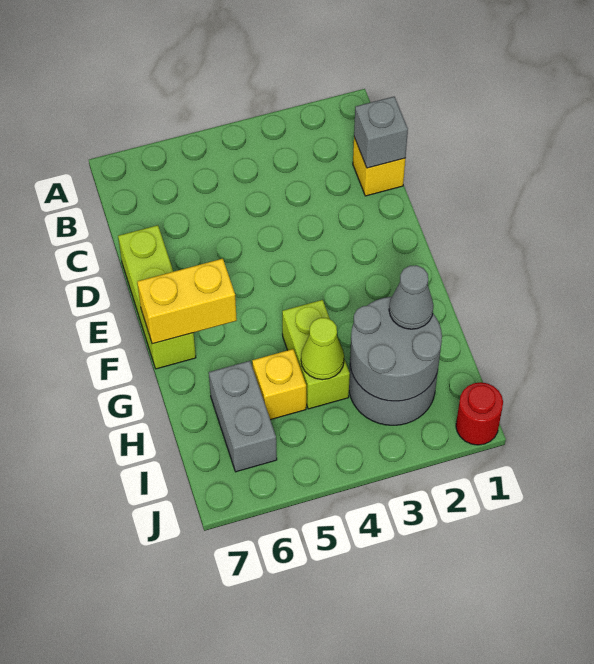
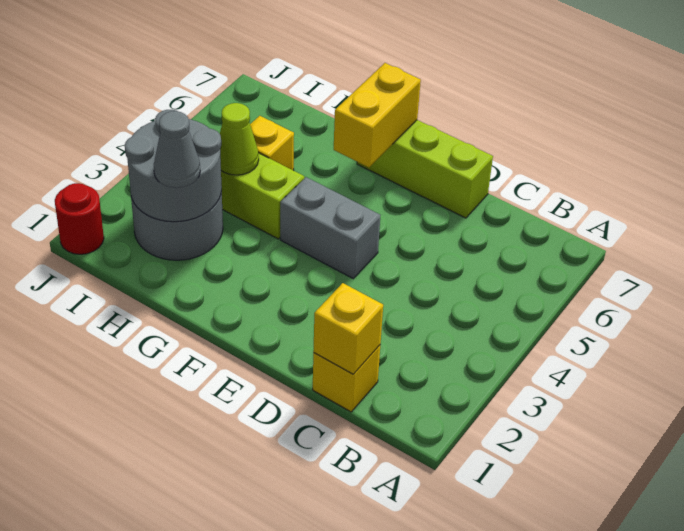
grey 1x1 brick [354,97,408,168] -> yellow 1x1 brick [313,283,383,374]
grey 1x2 brick [209,361,277,472] -> grey 1x2 brick moved to [280,177,381,279]

